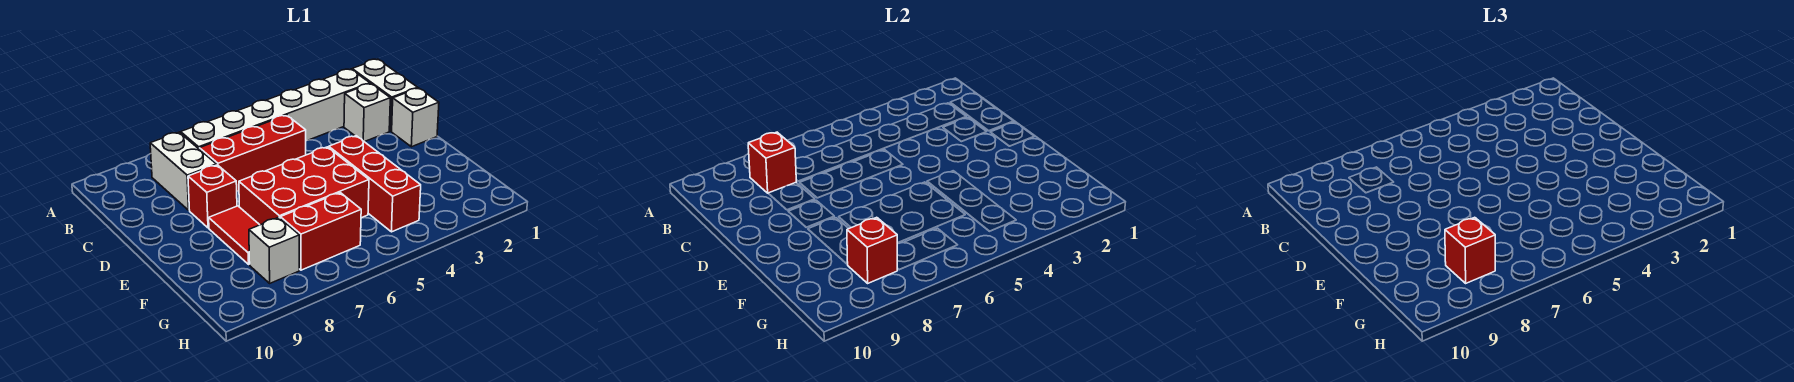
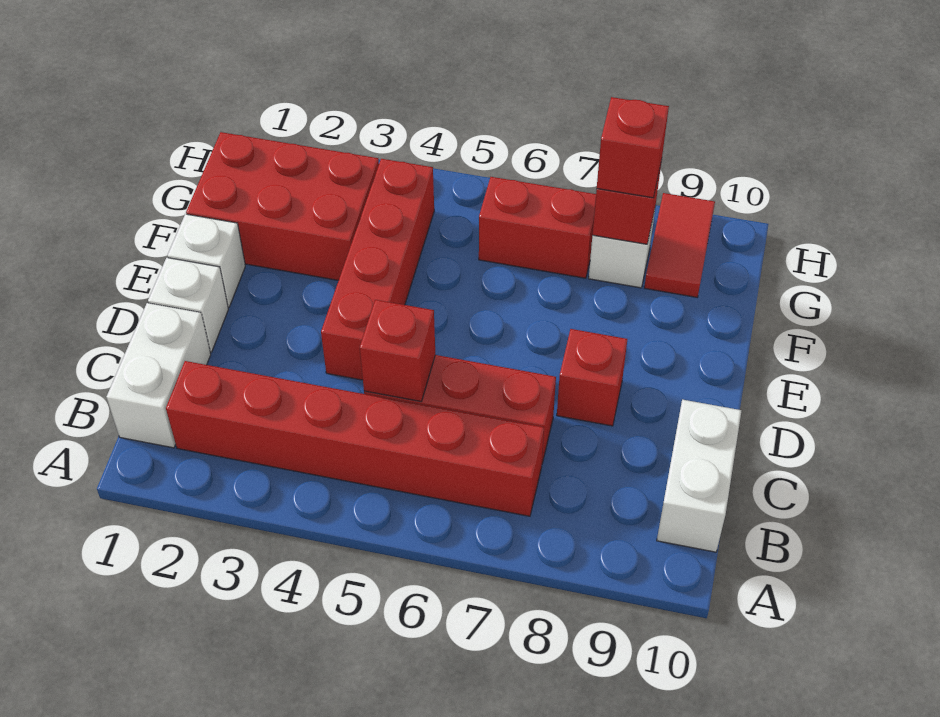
white 1x6 brick [181,69,370,149] -> red 1x6 brick [166,361,544,516]
white 1x2 brick [150,132,217,210] -> white 1x2 brick moved to [657,400,742,552]
red 1x1 brick [748,132,796,193] -> red 1x1 brick moved to [360,300,435,401]
white 1x1 brick [344,84,390,142] -> white 1x1 brick moved to [167,214,245,307]
red 1x3 brick [329,136,421,232] -> red 1x4 brick [321,159,434,380]
red 2x3 brick [239,147,369,225] -> red 2x3 brick moved to [186,132,379,280]
red 1x2 tile [209,206,259,264] -> red 1x2 tile moved to [644,193,715,297]

